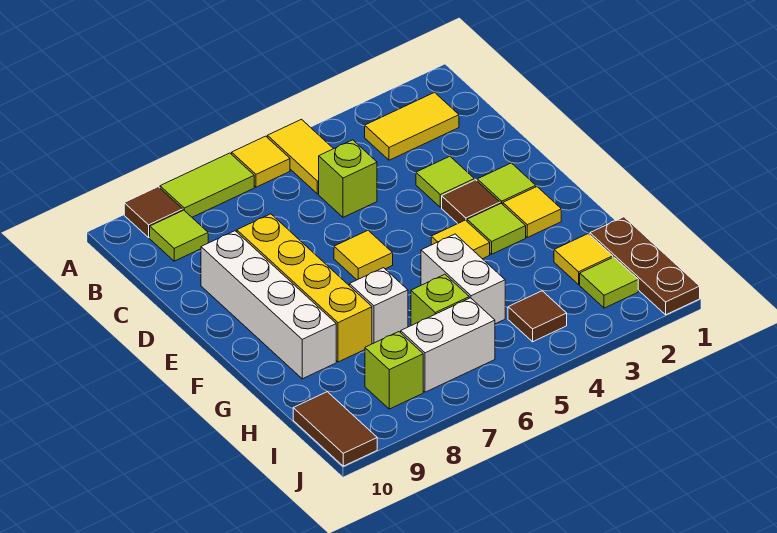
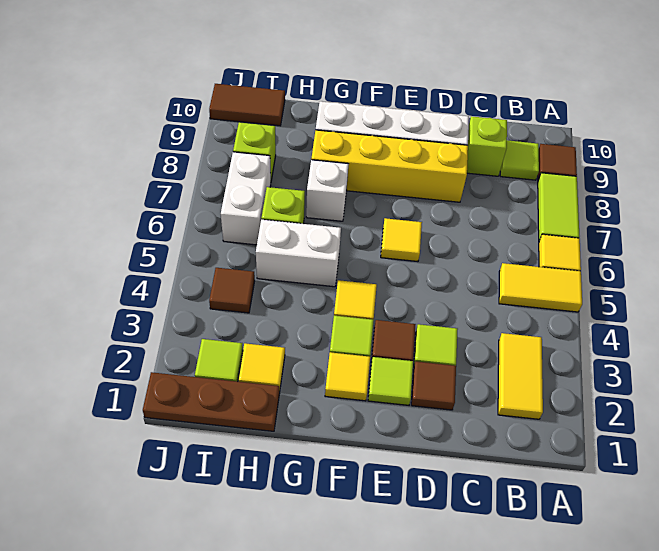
lime 1x1 brick [319,140,377,217] -> lime 1x1 brick moved to [467,116,507,176]
none -> brown 1x1 tile [411,362,456,410]

